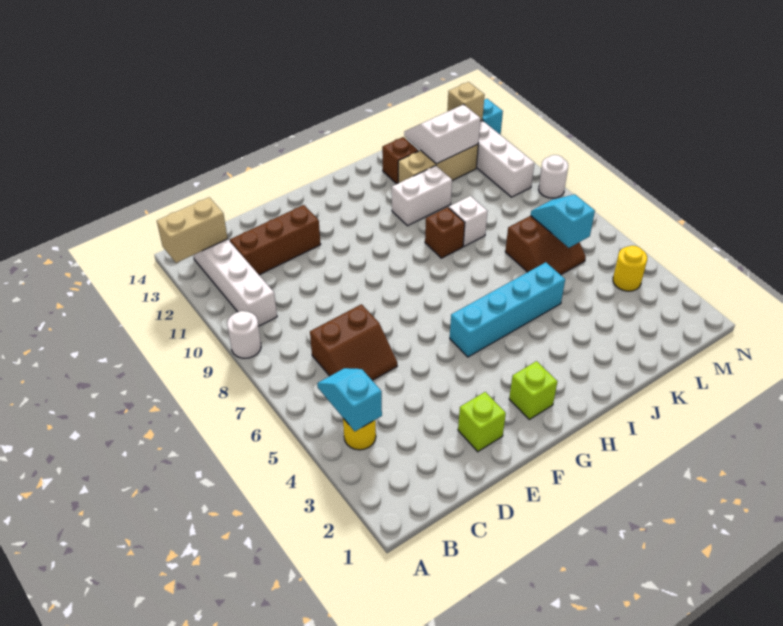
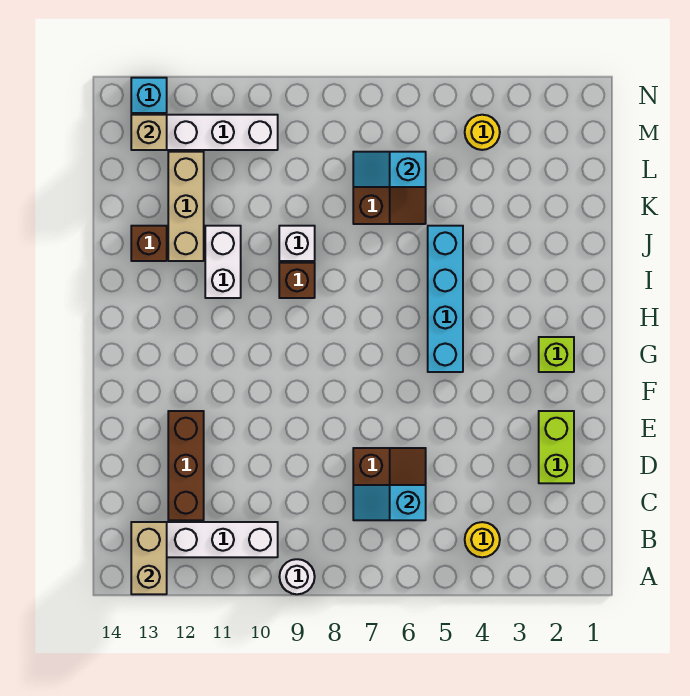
cyan 1x2 slope [317,368,382,431] -> cyan 1x2 slope moved to [353,485,426,520]
lime 1x1 brick [458,392,506,452] -> lime 1x2 brick [539,411,574,483]
white 2x2 slope [404,105,480,164] -> none
white 1x1 round brick [539,155,568,198] -> none

